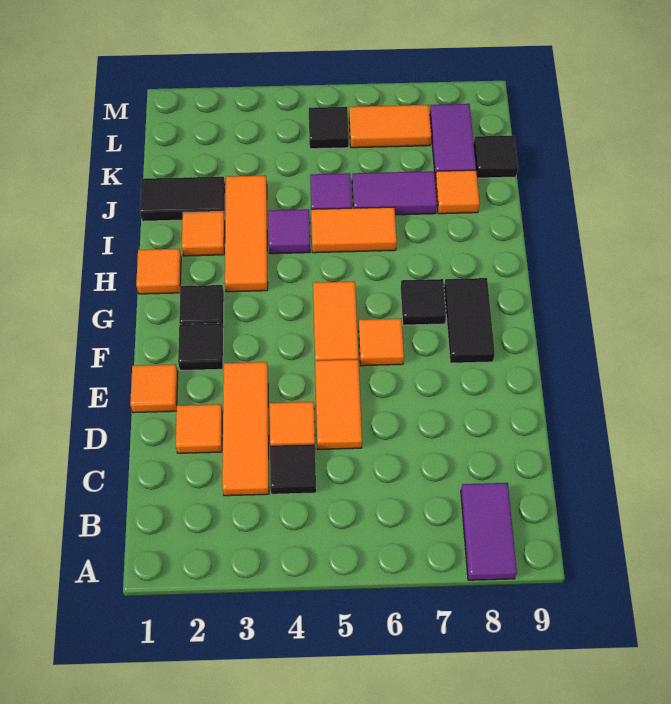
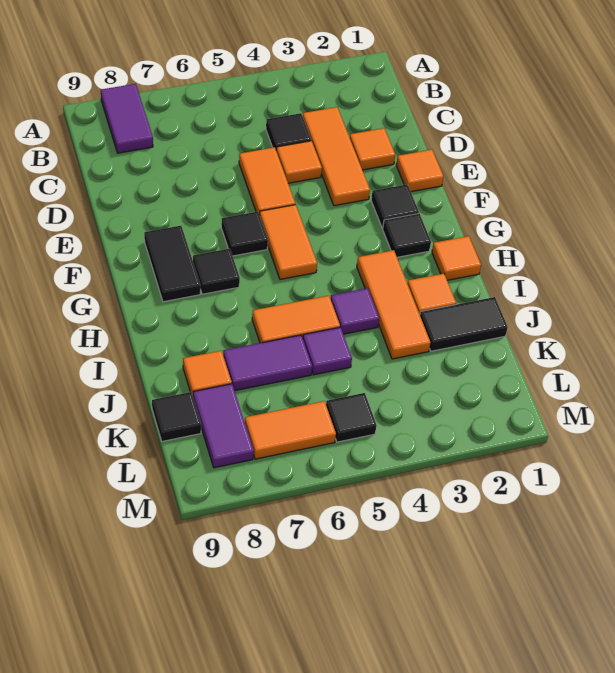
orange 1x1 tile [359,319,404,366] -> black 1x1 tile [221,212,268,256]

